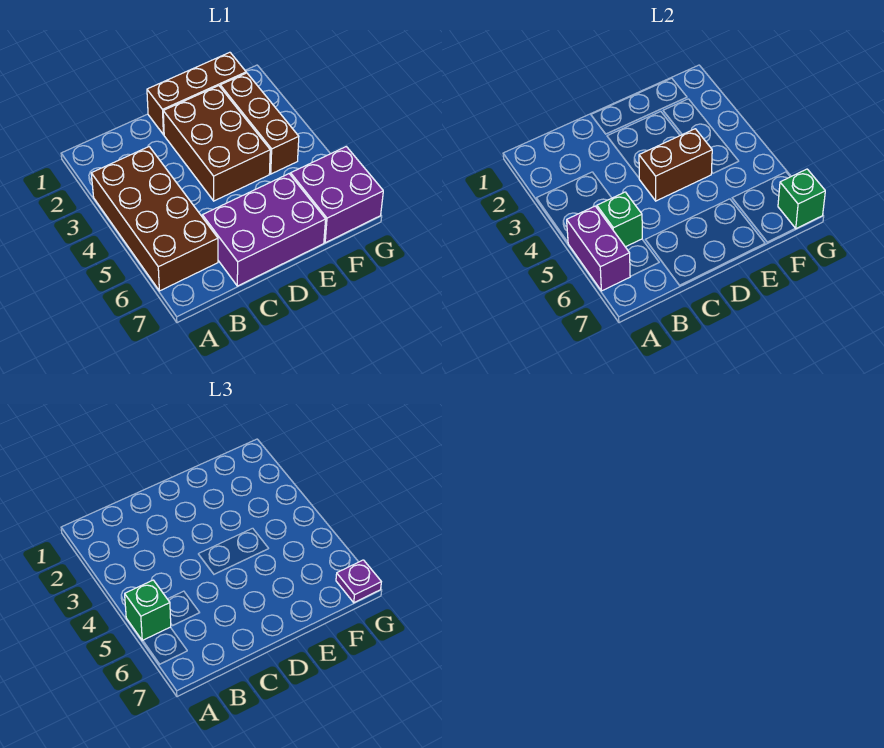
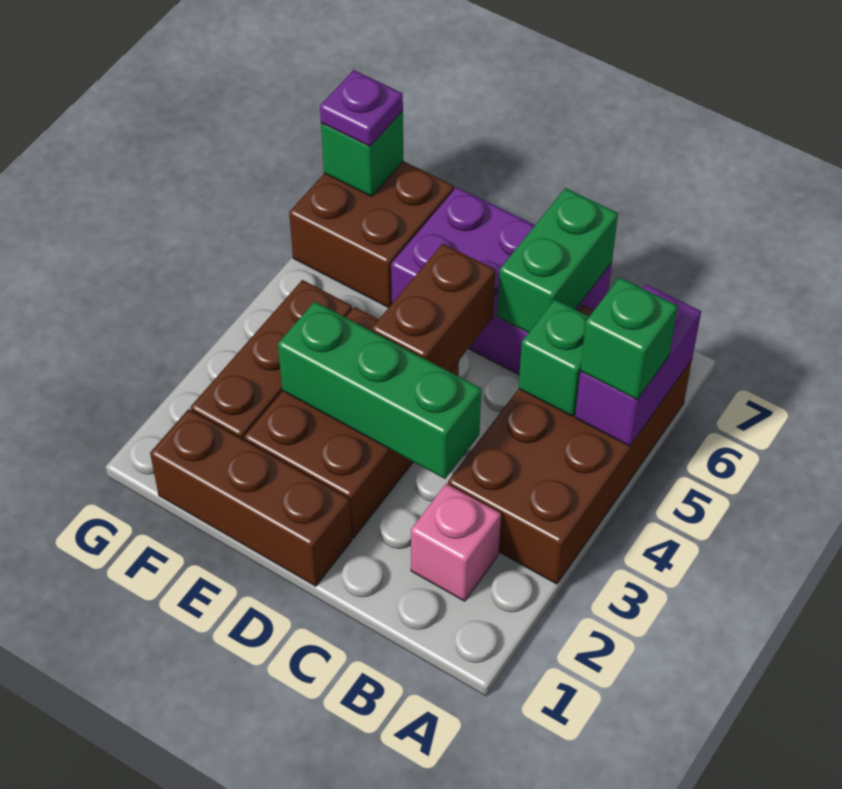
none -> pink 1x1 brick [411,484,501,601]
none -> green 1x3 brick [278,301,481,479]
none -> green 1x2 brick [497,188,618,333]
brown 1x2 brick [639,129,712,201] -> brown 1x2 brick turned to [372,244,495,372]
purple 2x2 brick [291,147,383,243] -> brown 2x2 brick [289,161,454,308]

